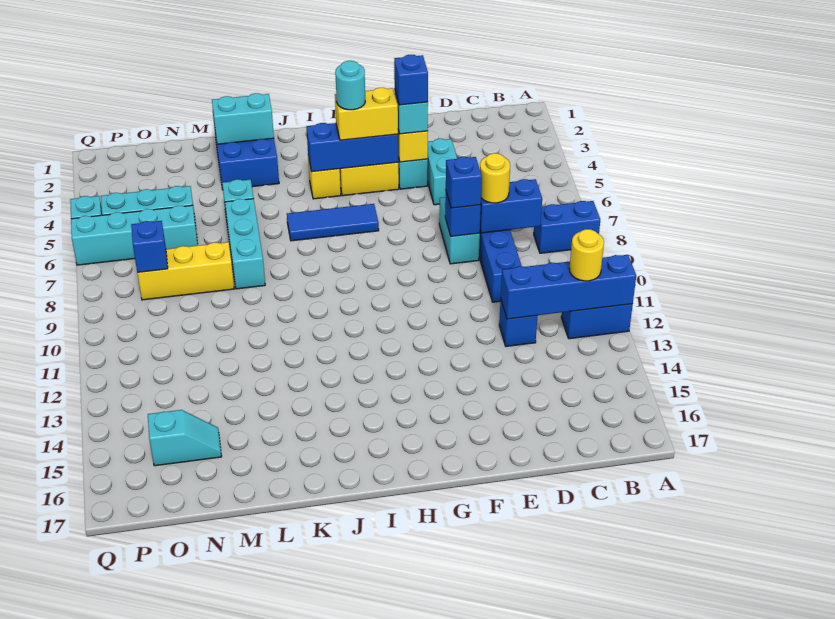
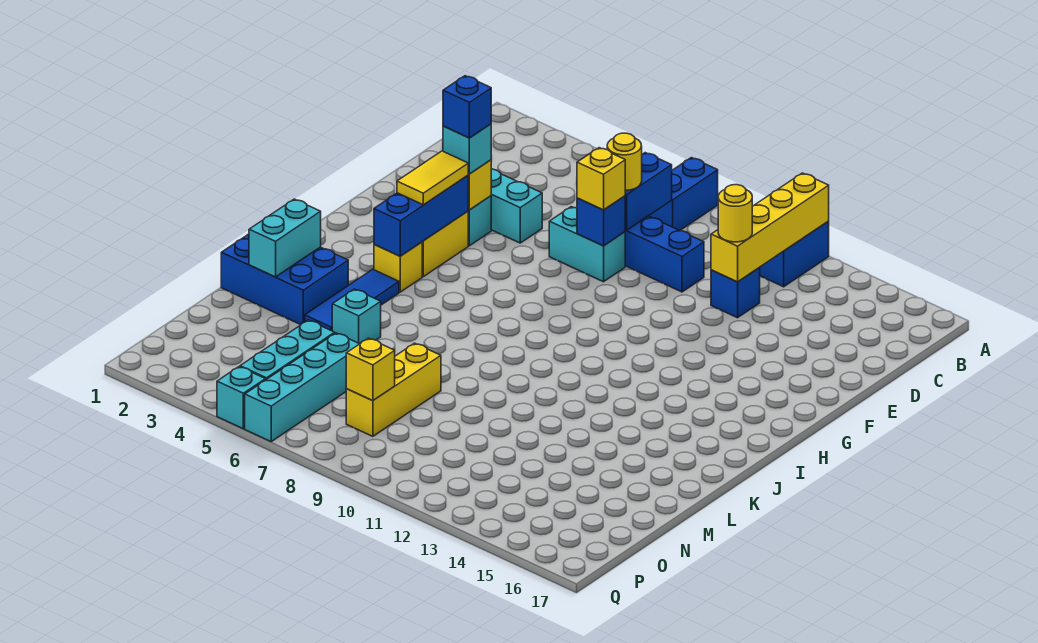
blue 1x4 brick [501,255,636,319] -> yellow 1x4 brick [711,173,829,282]
yellow 1x1 round brick [569,229,604,281] -> yellow 1x1 round brick moved to [718,185,752,242]
blue 1x1 brick [446,157,482,208] -> yellow 1x1 brick [577,148,625,210]
yellow 1x2 brick [335,88,398,140] -> yellow 1x2 tile [397,151,468,205]
cyan 1x1 round brick [335,61,365,110] -> none
blue 1x3 tile [287,204,379,241] -> blue 1x3 tile moved to [305,269,399,331]
cyan 1x3 brick [225,199,265,289] -> none
cyan 1x2 slope [148,410,222,466] -> none
blue 1x1 brick [131,221,168,272] -> yellow 1x1 brick [346,338,395,401]

